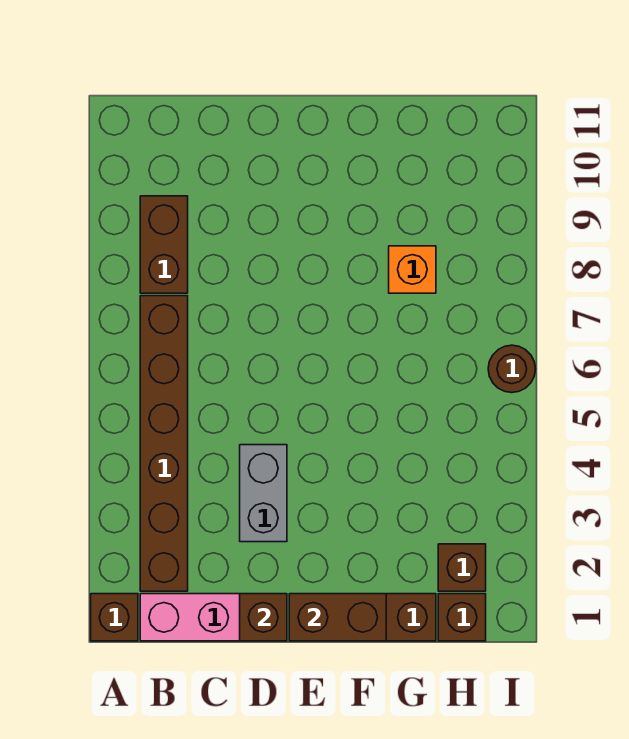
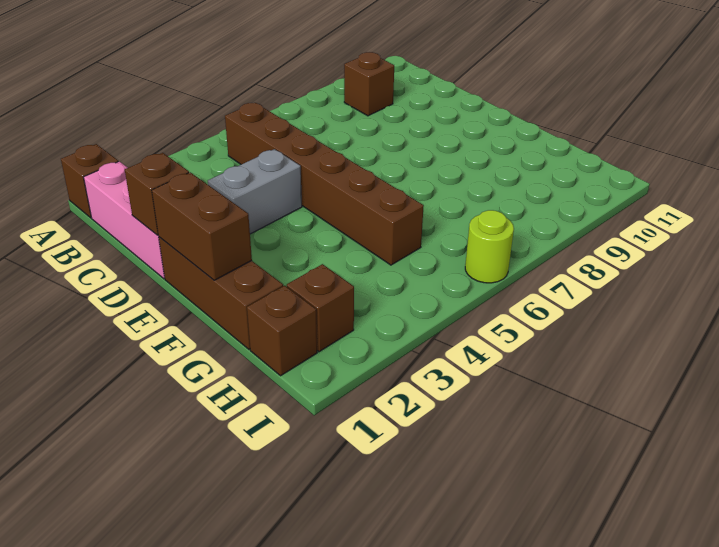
brown 1x6 brick [140,296,188,591] -> brown 1x6 brick turned to [225,103,424,265]
brown 1x2 brick [140,196,188,293] -> brown 1x1 brick [344,52,394,116]
orange 1x1 brick [389,246,436,293] -> none
brown 1x1 round brick [488,345,535,393] -> lime 1x1 round brick [465,210,514,283]

